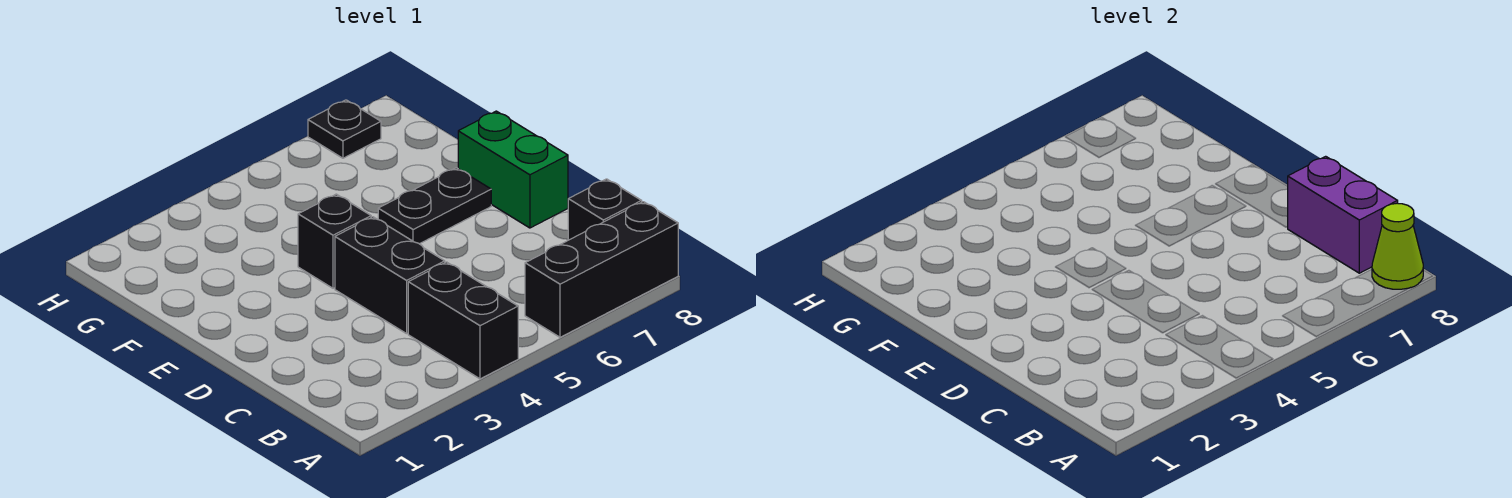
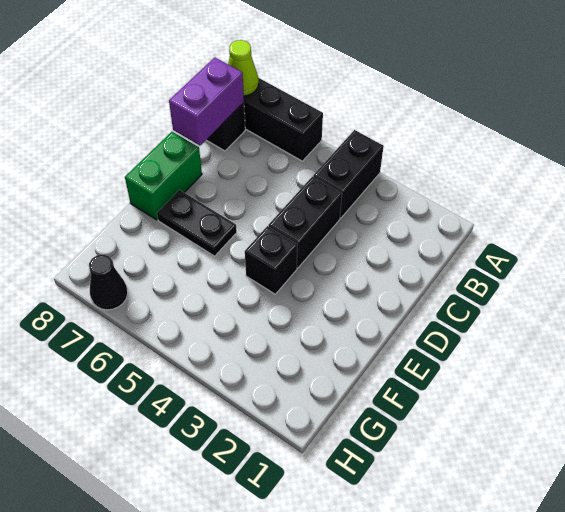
black 1x1 plate [308,100,381,158] -> black 1x1 cone [89,254,128,310]

